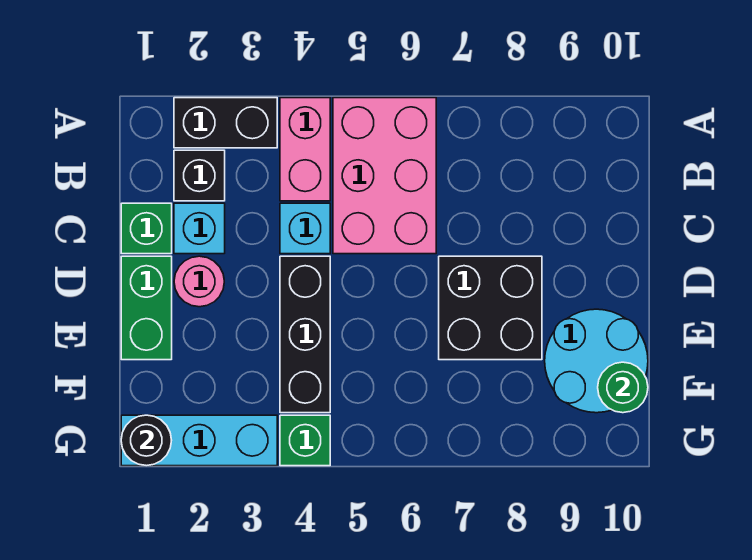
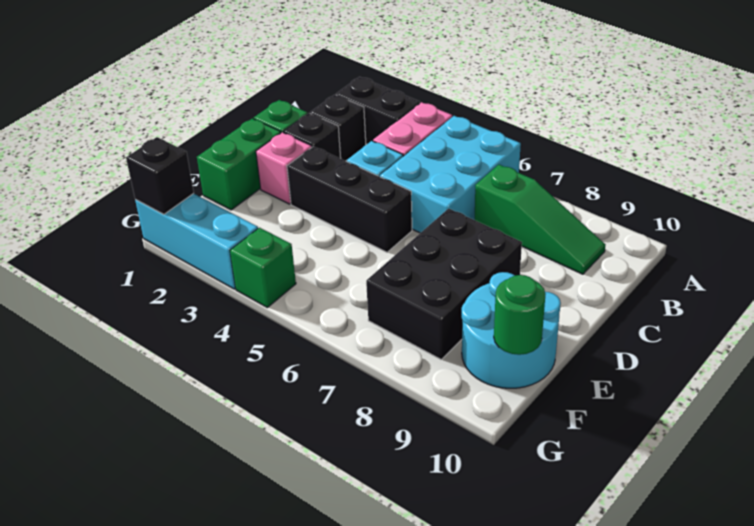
pink 2x3 brick [333,98,436,254] -> cyan 2x3 brick [380,116,521,233]
none -> green 1x3 slope [475,165,606,274]
cyan 1x1 brick [174,203,225,254] -> black 1x1 brick [284,113,341,159]
pink 1x1 round brick [174,256,224,307] -> pink 1x1 brick [256,132,312,204]
black 1x3 brick [280,256,330,413] -> black 1x3 brick turned to [287,146,412,252]
black 2x2 brick [439,256,542,360] -> black 2x3 brick [366,208,522,359]
black 1x1 round brick [121,415,172,466] -> black 1x1 brick [126,137,194,215]

